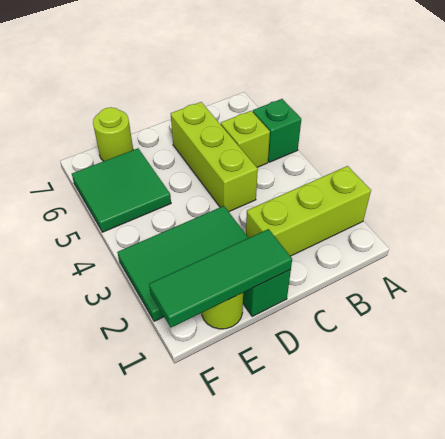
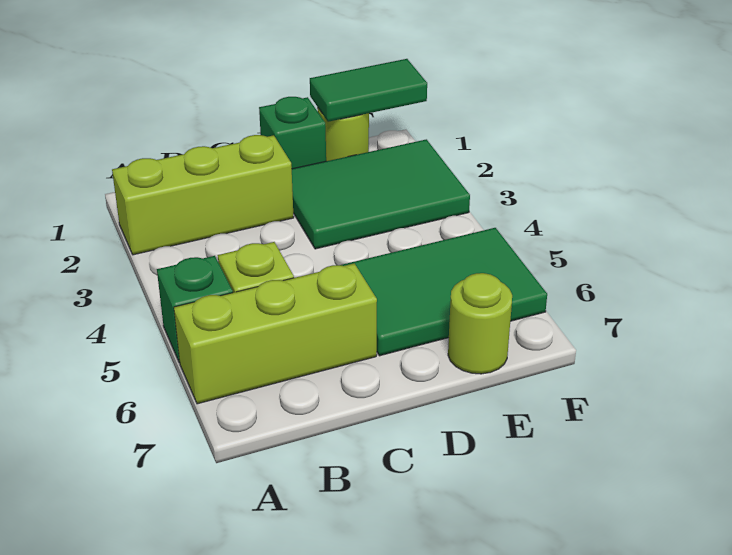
lime 1x3 brick [171,102,258,212] -> lime 1x3 brick turned to [174,263,377,404]
green 1x3 tile [149,229,292,327] -> green 1x2 tile [310,59,427,122]
green 2x2 tile [72,148,171,232] -> green 2x3 tile [341,228,547,356]

